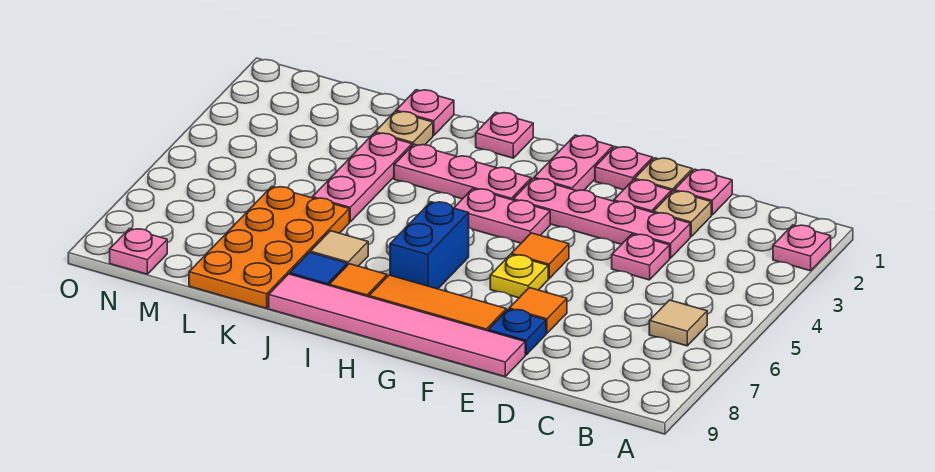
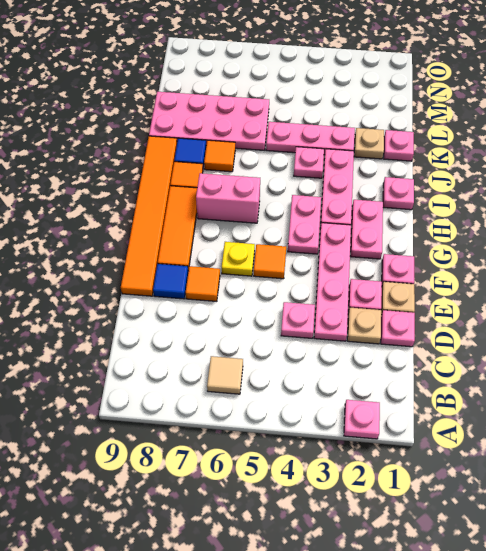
blue 1x1 plate [488,309,546,355] -> blue 1x1 tile [153,264,188,299]
pink 1x6 tile [269,274,525,377] -> orange 1x6 tile [121,136,177,296]
pink 1x2 plate [534,135,613,191] -> pink 1x2 plate turned to [351,200,383,259]
blue 1x2 brick [390,202,469,289] -> pink 1x2 brick [196,173,260,223]
tan 1x1 tile [310,231,368,266] -> orange 1x1 tile [204,140,235,172]
orange 2x4 plate [189,187,349,308] -> pink 2x4 plate [149,92,269,150]
pink 1x1 plate [110,229,167,274] -> pink 1x1 plate moved to [294,147,324,178]

